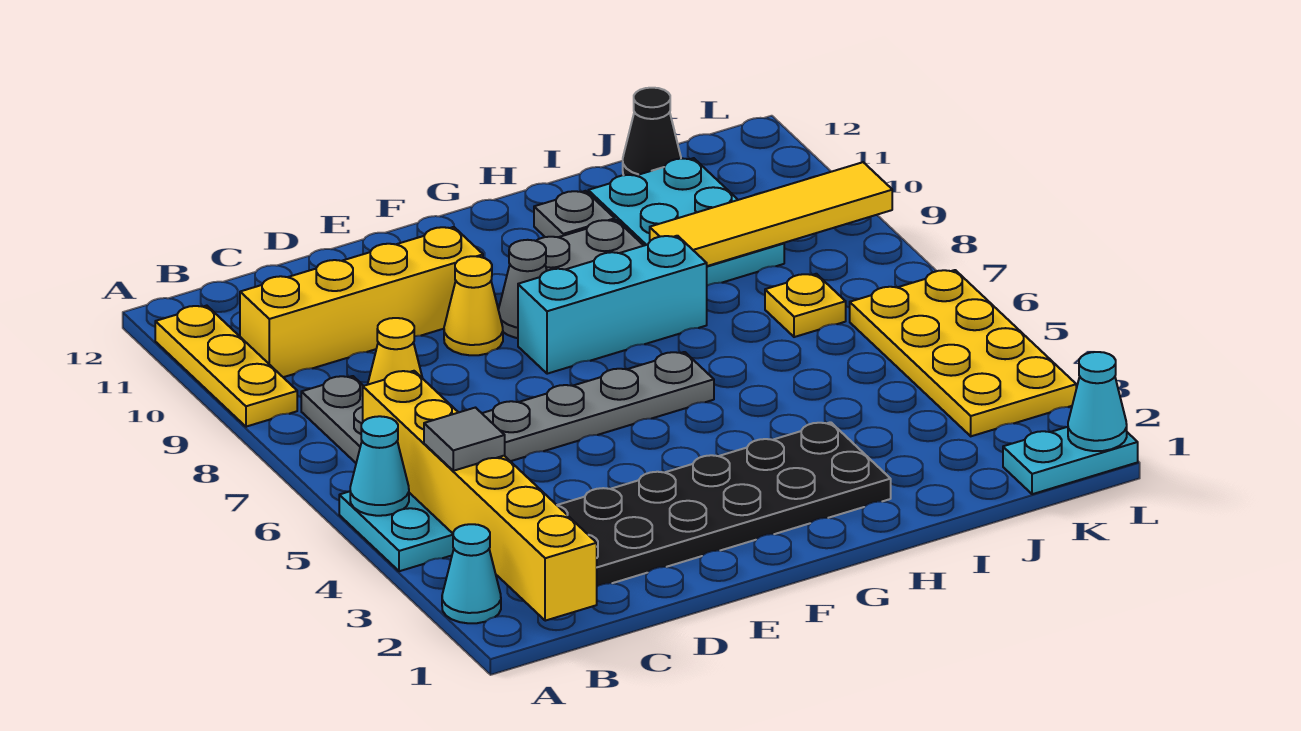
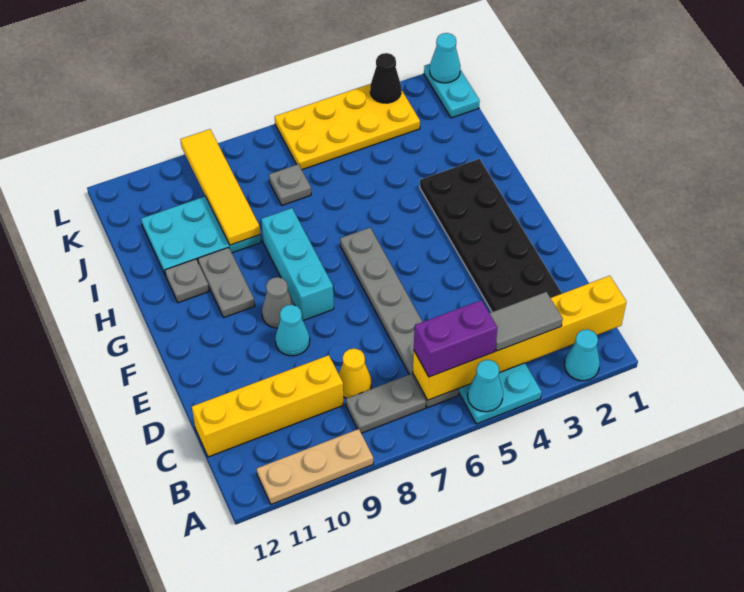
yellow 1x3 plate [155,306,297,427] -> tan 1x3 plate [257,429,373,504]
grey 1x1 tile [424,408,505,471] -> grey 1x2 tile [489,292,563,351]
none -> purple 1x2 brick [414,300,497,377]
yellow 1x4 brick [240,227,483,377] -> yellow 1x4 brick turned to [192,355,344,457]
yellow 1x1 cone [444,256,503,355] -> cyan 1x1 cone [275,305,310,356]
yellow 1x1 plate [765,274,846,337] -> grey 1x1 plate [269,164,311,205]
black 1x1 cone [623,88,681,176] -> black 1x1 cone moved to [370,53,401,103]

